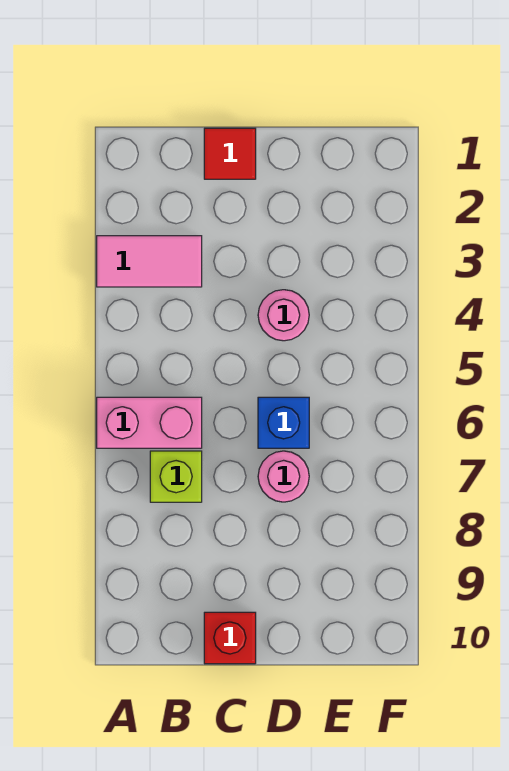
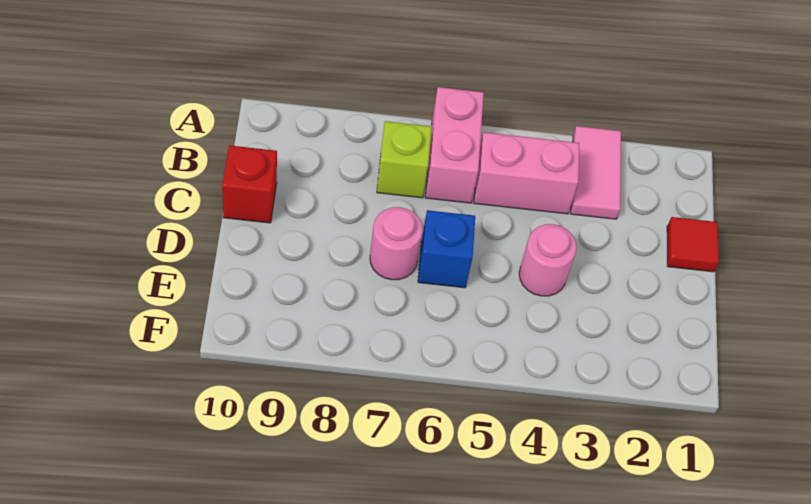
none -> pink 1x2 brick [474,132,579,214]

